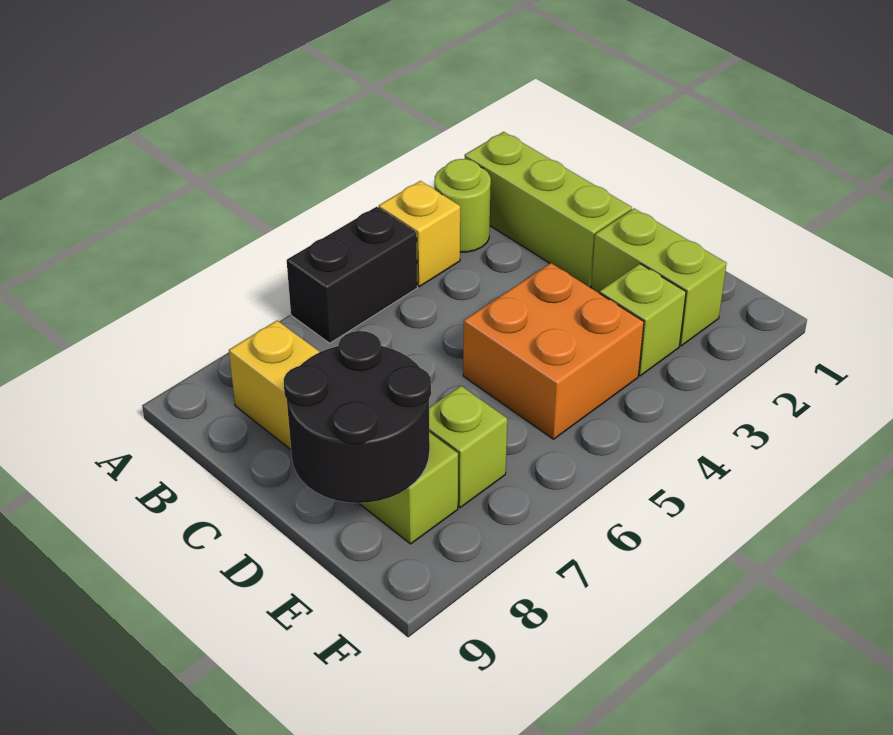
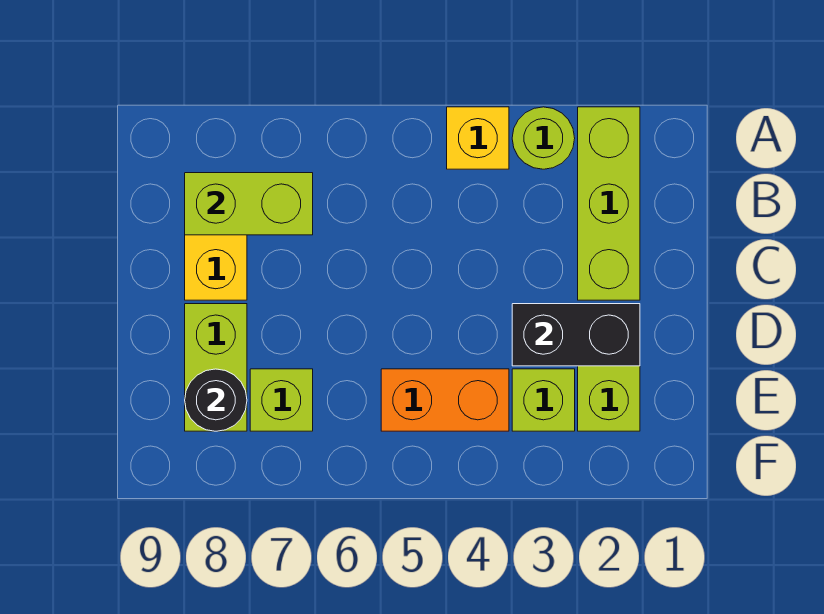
black 1x2 brick [287,207,417,343] -> black 1x2 brick moved to [512,304,640,366]
none -> lime 1x2 brick [185,173,313,235]
orange 2x2 brick [463,263,644,439] -> orange 1x2 brick [381,369,509,431]
black 2x2 round brick [284,331,431,503] -> black 1x1 round brick [185,369,247,431]

